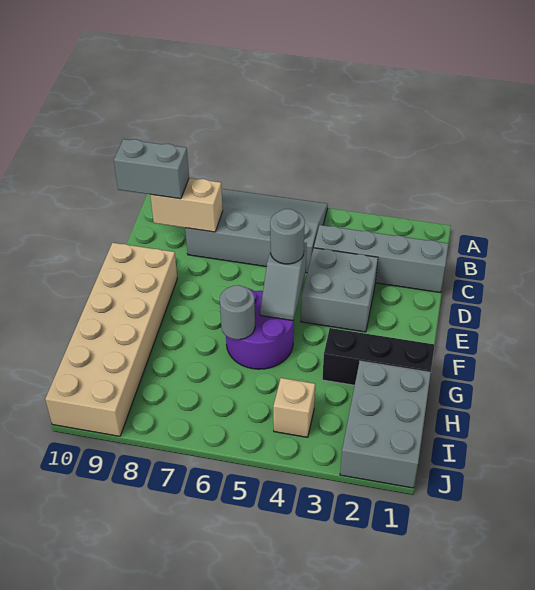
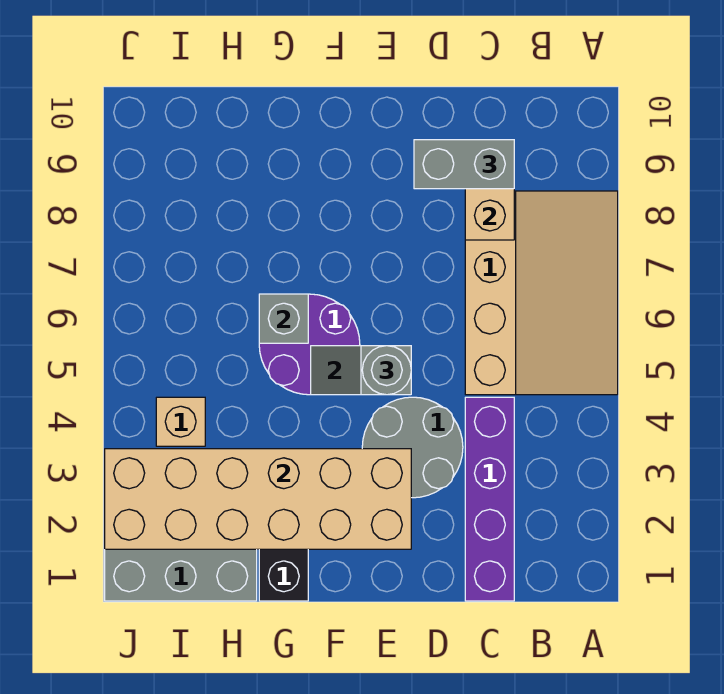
grey 3x4 slope [185,189,328,273] -> tan 3x4 slope [465,191,618,395]
grey 1x4 brick [314,225,449,293] -> purple 1x4 brick [465,397,514,601]
grey 1x2 brick [114,139,189,199] -> grey 1x2 brick turned to [414,140,514,189]
grey 2x2 brick [301,248,378,332] -> grey 2x2 round brick [362,397,463,498]
tan 2x6 brick [45,243,177,436] -> tan 2x6 brick moved to [105,449,411,549]
grey 1x1 round brick [220,285,255,340] -> grey 1x1 brick [259,294,308,343]

